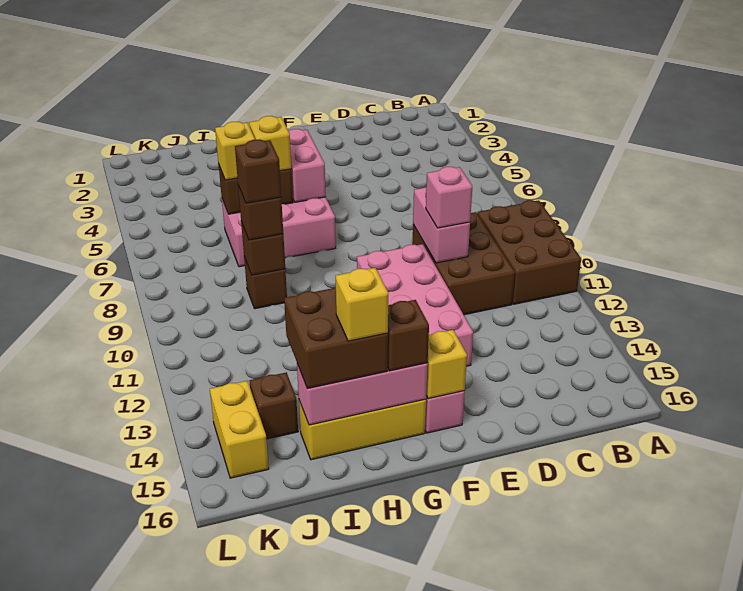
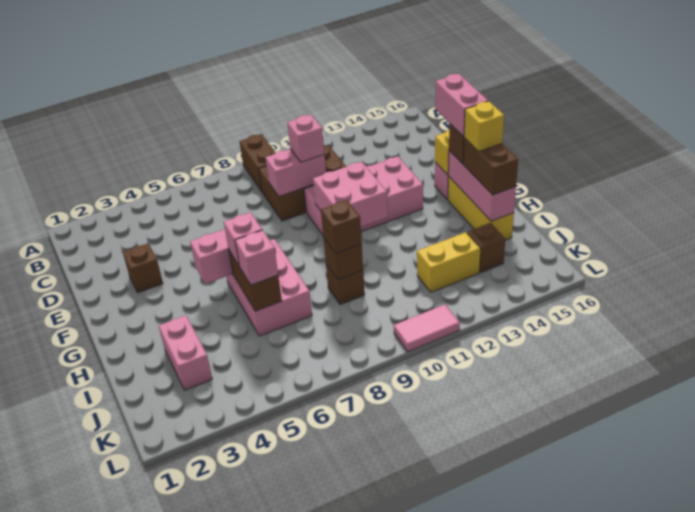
brown 2x3 brick [477,200,581,304] -> brown 1x2 brick [239,134,275,191]
none -> pink 2x2 brick [313,162,388,227]
none -> pink 1x2 brick [435,74,488,137]
yellow 1x1 brick [249,116,291,171] -> pink 1x1 brick [224,213,262,265]
brown 2x2 brick [284,288,388,389] -> brown 1x2 brick [463,138,518,195]
none -> pink 1x2 brick [159,316,212,390]
yellow 1x1 brick [215,122,255,180] -> pink 1x1 brick [235,230,278,285]
brown 1x1 brick [235,139,281,203] -> brown 1x1 brick moved to [123,243,163,293]
yellow 1x2 brick [210,381,269,478] -> yellow 1x2 brick moved to [417,232,481,292]
none -> pink 1x2 tile [394,305,460,352]

